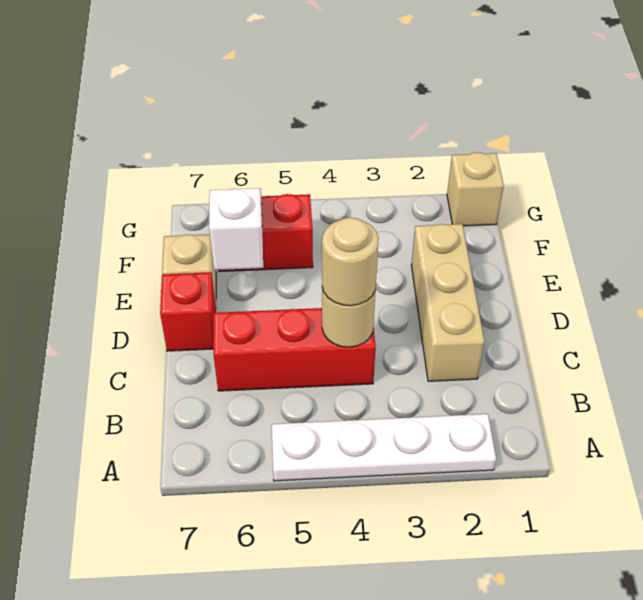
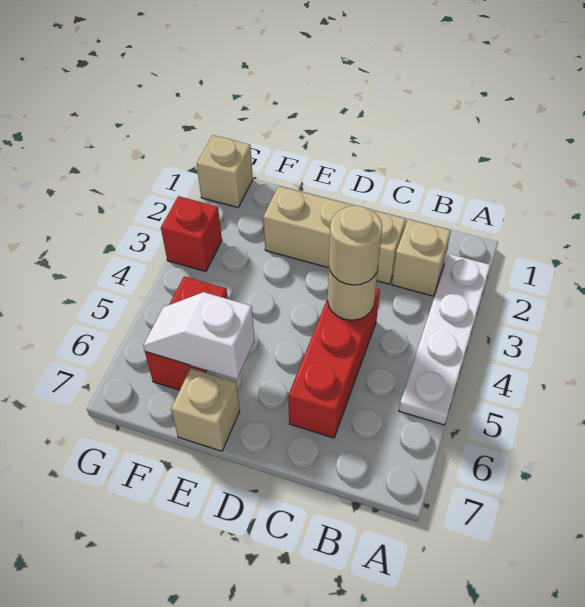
none -> tan 1x1 brick [392,219,451,296]
red 1x1 brick [160,272,216,351] -> red 1x1 brick moved to [161,196,222,272]

